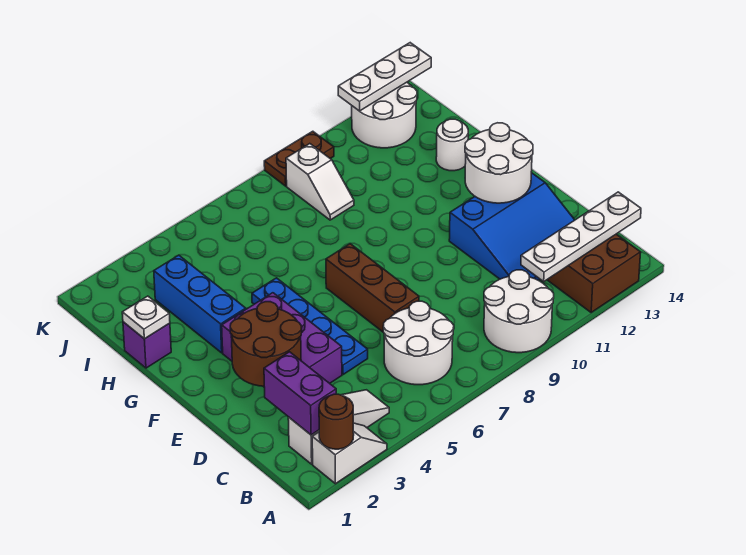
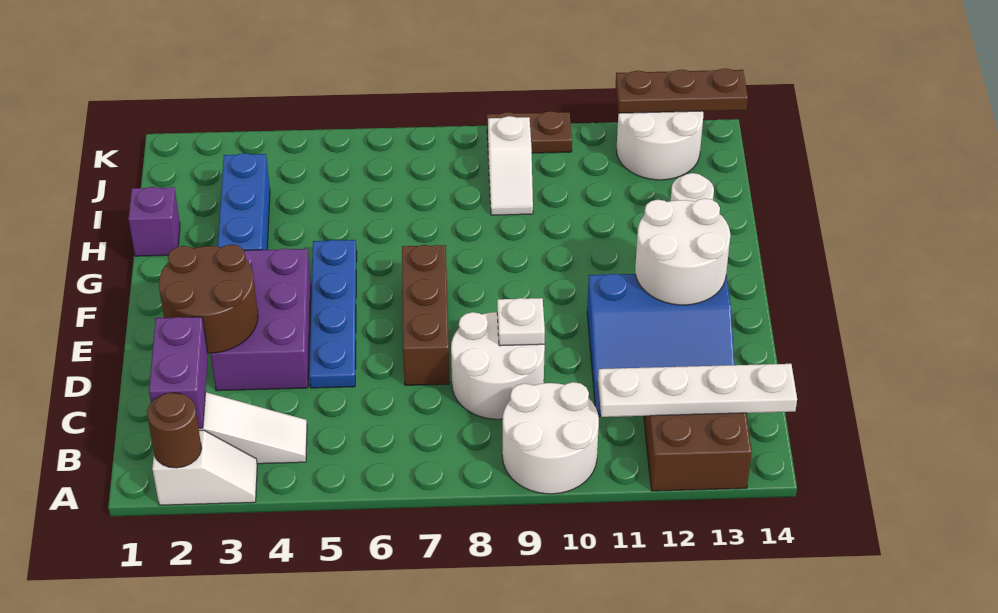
white 2x2 round brick [383,301,454,385] -> white 2x2 round brick moved to [451,312,545,419]
white 1x1 plate [122,296,170,339] -> white 1x1 plate moved to [497,298,545,346]
white 1x3 plate [338,43,431,111] -> brown 1x3 plate [616,68,748,113]

